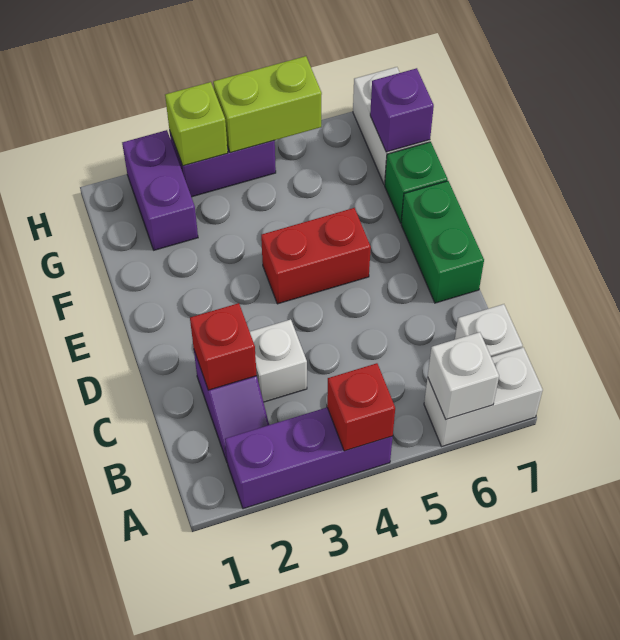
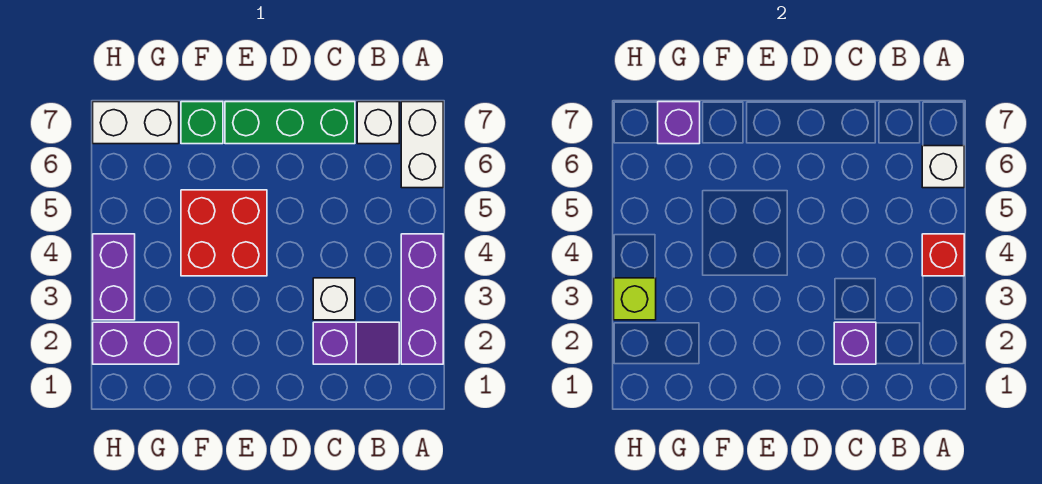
red 1x1 brick [190,303,257,390] -> purple 1x1 brick [834,322,876,364]
green 1x2 brick [401,181,484,303] -> green 1x3 brick [225,102,355,144]
red 1x2 brick [261,208,371,304] -> red 2x2 brick [181,190,267,276]
lime 1x2 brick [213,56,322,153] -> none

